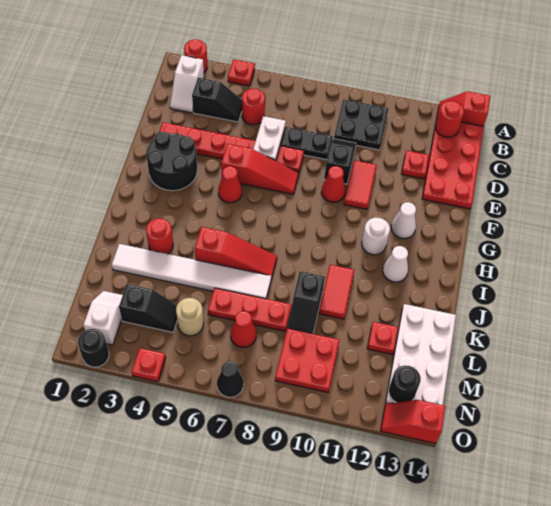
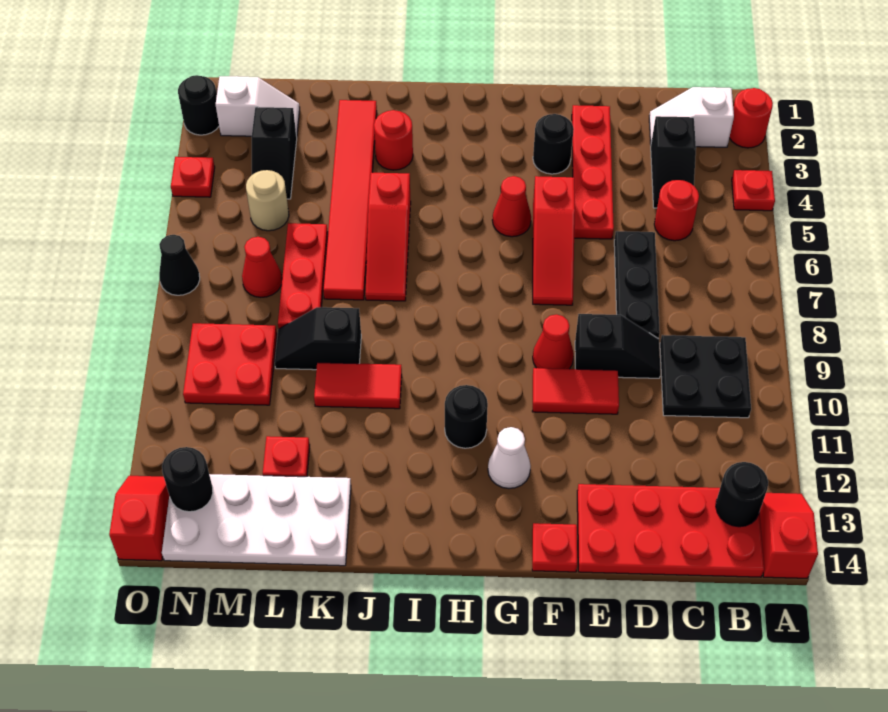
red 1x1 round brick [436,101,464,137] -> black 1x1 round brick [716,462,768,527]
white 1x2 plate [253,116,286,161] -> none
red 1x1 plate [401,151,429,179] -> red 1x1 plate moved to [532,523,577,572]
red 1x6 plate [159,122,304,172] -> red 1x4 plate [572,105,614,239]
black 2x2 round brick [146,132,197,191] -> black 1x1 round brick [533,114,574,174]
white 1x1 round brick [362,217,390,255] -> black 1x1 round brick [445,385,488,448]
white 1x1 cone [383,246,408,282] -> none
white 1x6 tile [112,244,271,299] -> red 1x6 tile [323,100,377,300]

